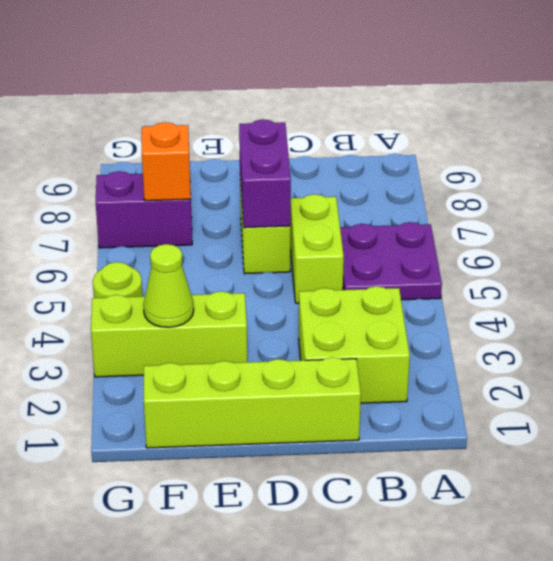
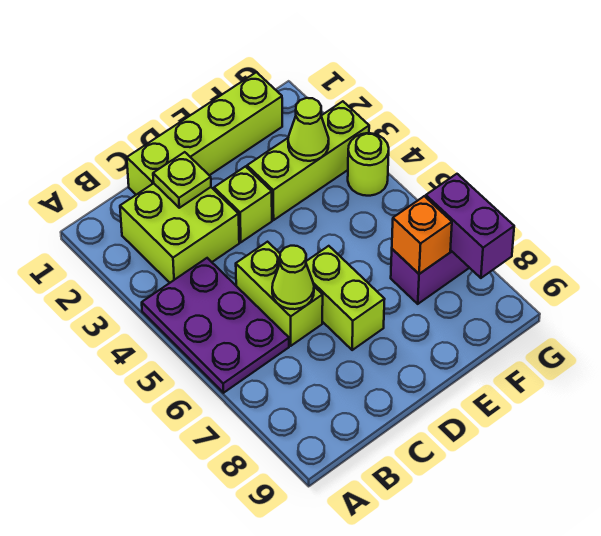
purple 2x2 plate [340,222,442,300] -> purple 2x3 plate [142,258,289,393]
none -> lime 1x1 plate [153,152,211,208]
none -> lime 1x1 cone [272,246,314,309]
none -> lime 1x1 brick [214,167,272,242]
purple 1x2 brick [239,119,291,228] -> purple 1x2 brick moved to [426,174,514,278]

